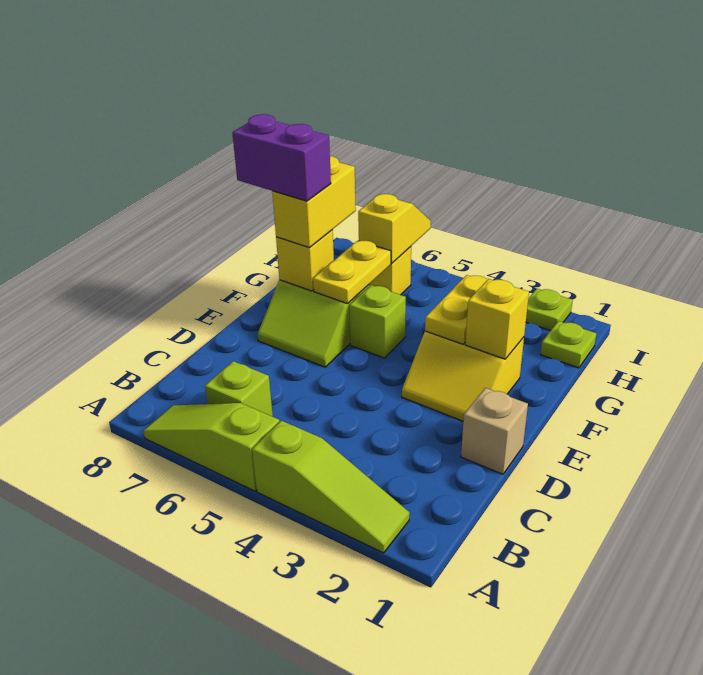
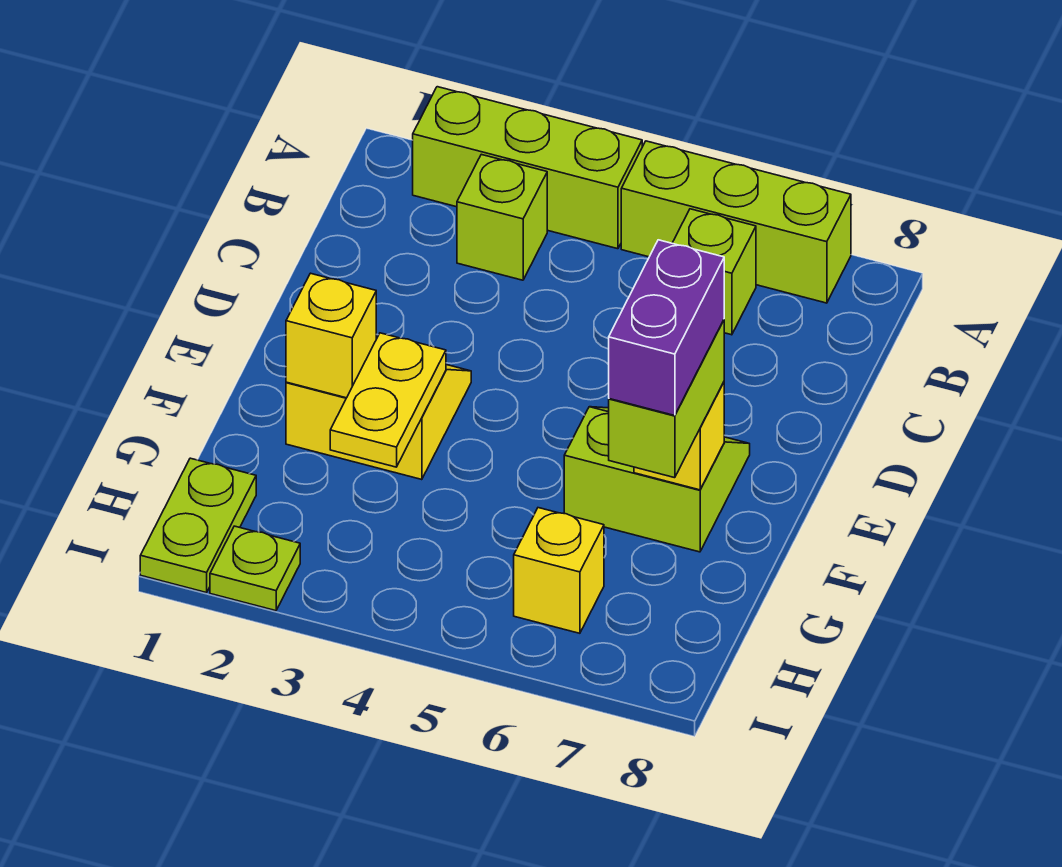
lime 1x3 slope [252,421,410,553] -> lime 1x3 brick [413,87,642,249]
lime 1x3 slope [143,403,279,491] -> lime 1x3 brick [621,141,851,303]
tan 1x1 brick [461,388,528,474] -> none
lime 1x1 brick [349,285,406,358] -> lime 1x1 brick moved to [457,154,547,280]
yellow 1x2 plate [313,241,391,304] -> none
yellow 1x2 brick [272,156,356,248] -> lime 1x2 brick [609,320,724,478]
purple 1x2 brick [232,114,331,201] -> purple 1x2 brick turned to [609,240,724,416]
lime 1x1 plate [541,321,596,368] -> lime 1x2 plate [140,458,256,593]
yellow 1x2 slope [358,194,431,263] -> none

